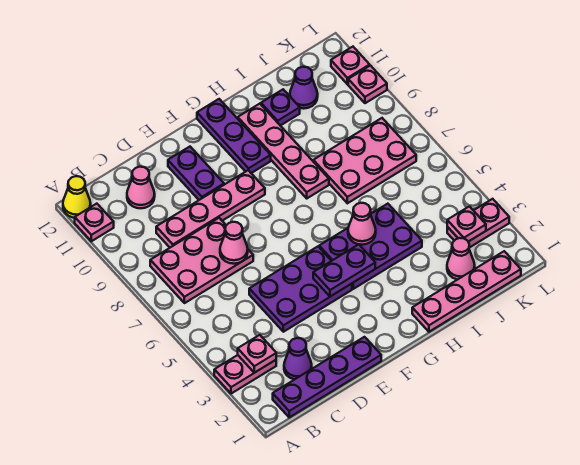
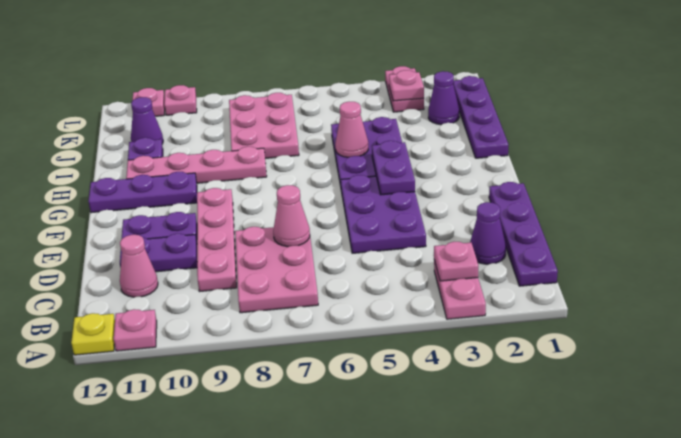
yellow 1x1 cone [63,176,91,218] -> yellow 1x1 plate [71,313,115,355]
none -> purple 1x2 plate [120,234,197,272]
pink 1x4 plate [412,251,521,332] -> purple 1x4 plate [453,76,508,158]
pink 1x1 cone [447,238,475,280] -> purple 1x1 cone [428,71,459,125]

